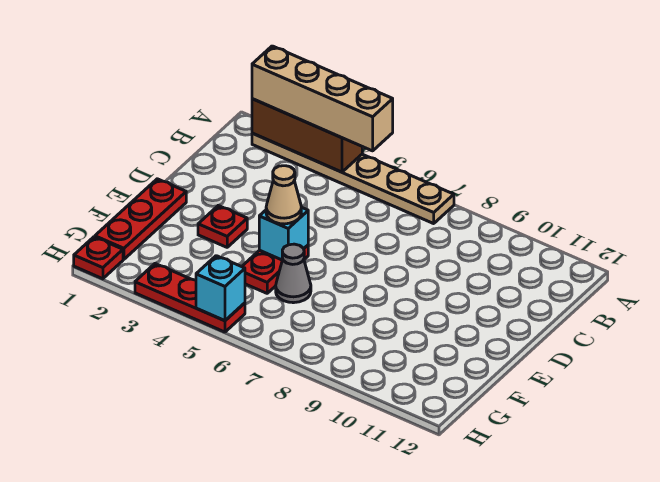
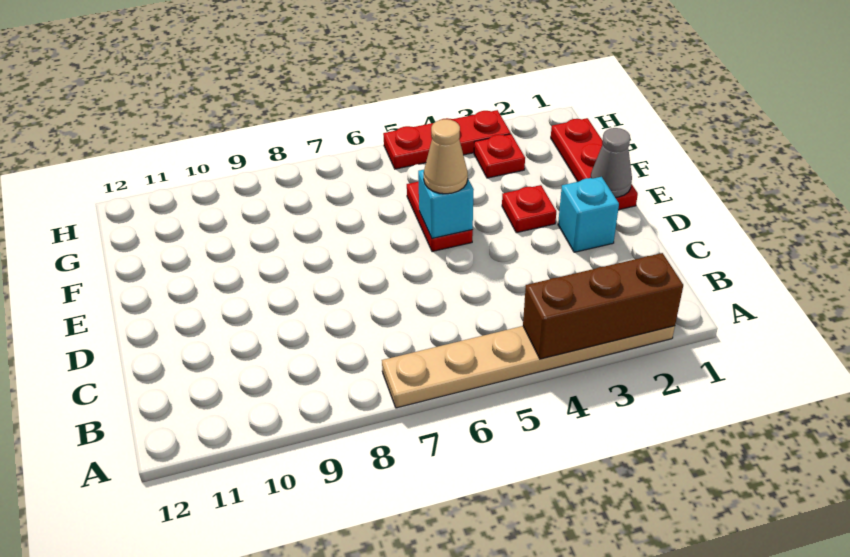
tan 1x4 brick [252,46,393,151] -> none
grey 1x1 cone [276,244,311,303] -> grey 1x1 cone moved to [591,128,632,197]
red 1x1 plate [74,237,123,279] -> red 1x1 plate moved to [474,134,525,178]
cyan 1x1 brick [196,256,245,321] -> cyan 1x1 brick moved to [558,177,619,252]

